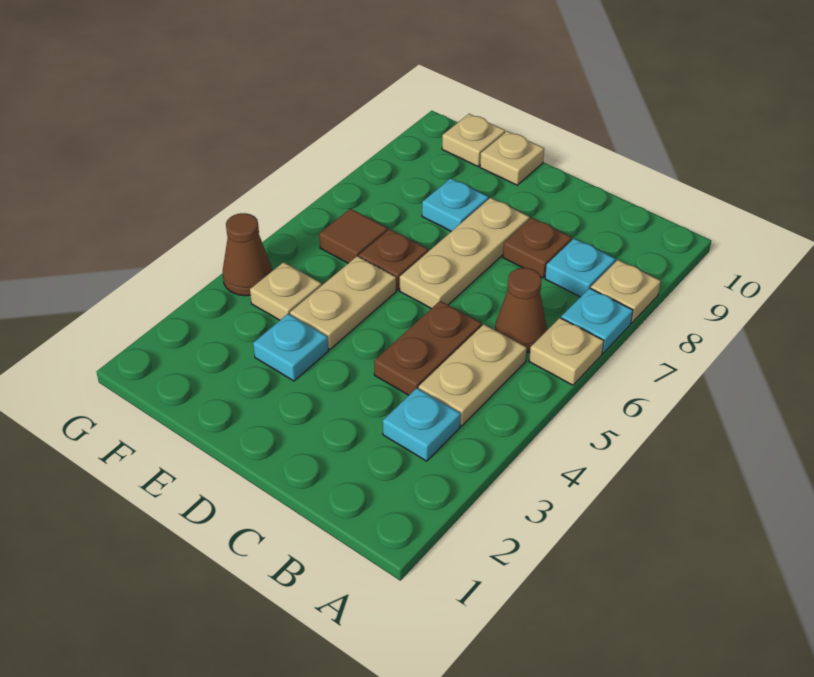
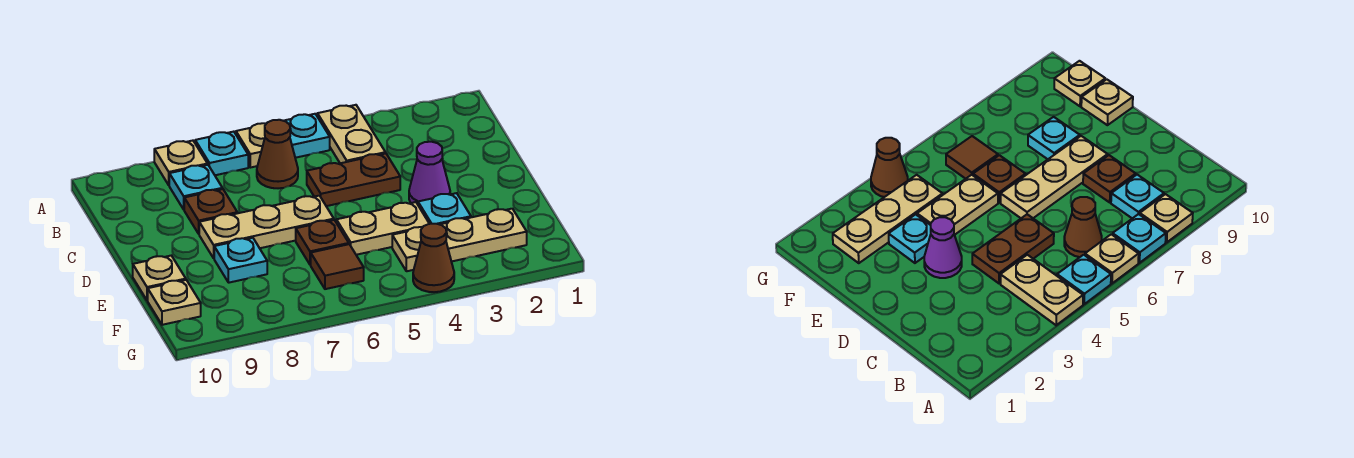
cyan 1x1 plate [383,388,461,461] -> cyan 1x1 plate moved to [284,114,330,158]
tan 1x2 plate [419,324,527,426] -> tan 1x2 plate turned to [317,105,385,163]
none -> purple 1x1 cone [409,142,450,204]
tan 1x1 plate [250,262,322,320] -> tan 1x3 plate [392,209,527,271]

